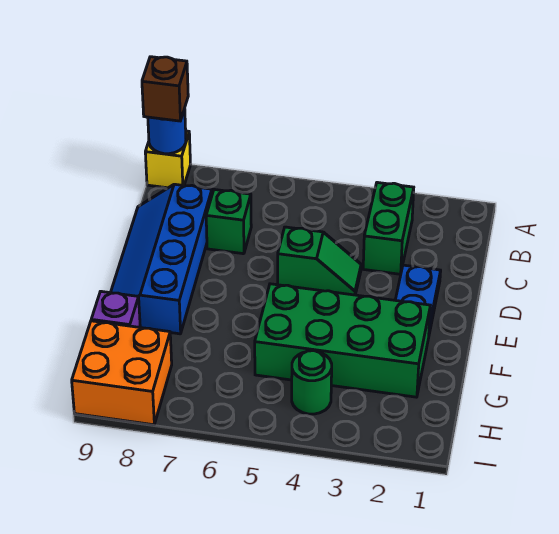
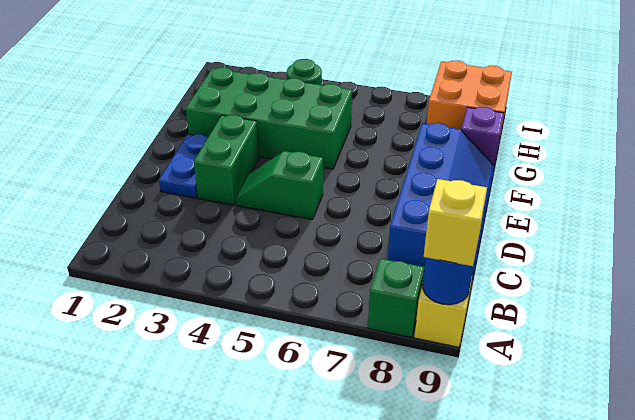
brown 1x1 brick [142,57,188,121] -> yellow 1x1 brick [424,179,487,266]
green 1x2 brick [363,182,414,274] -> green 1x2 brick moved to [194,115,259,205]
green 1x1 brick [206,189,251,254] -> green 1x1 brick moved to [368,258,424,338]

